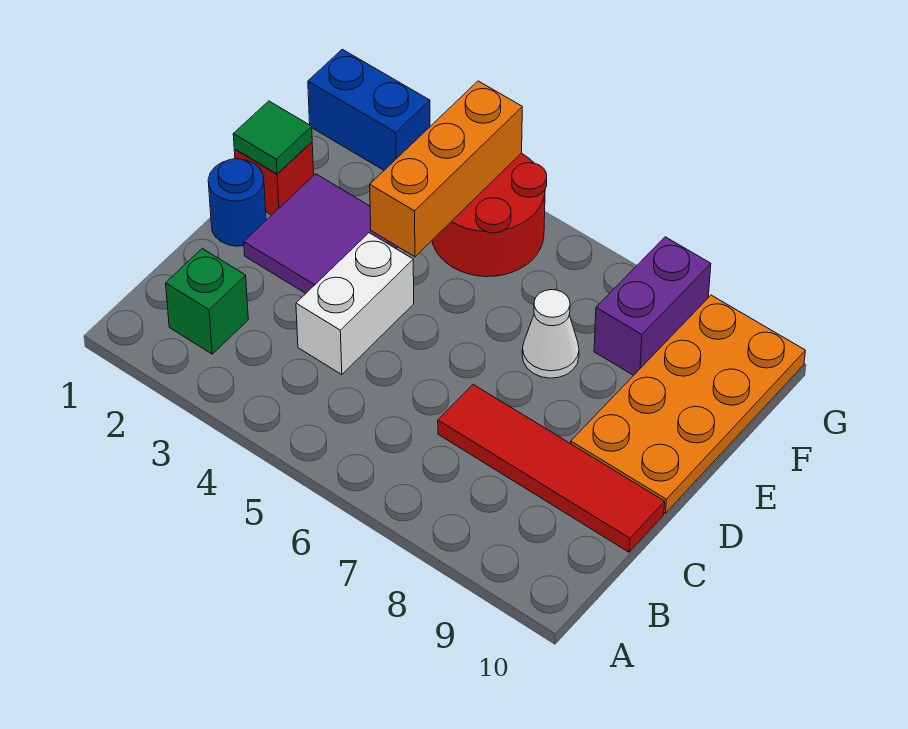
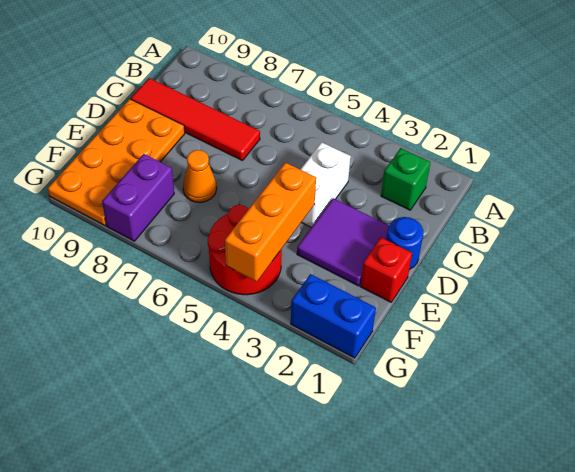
green 1x1 tile [233,101,312,174] -> none
white 1x1 cone [522,290,579,378] -> orange 1x1 cone [183,150,217,202]

